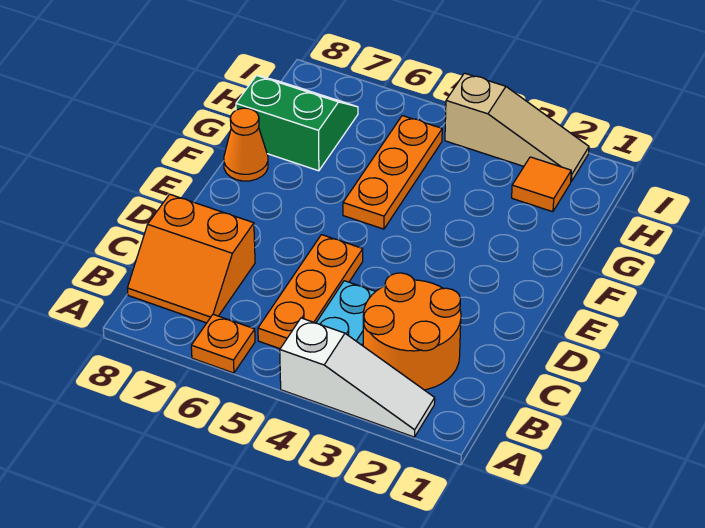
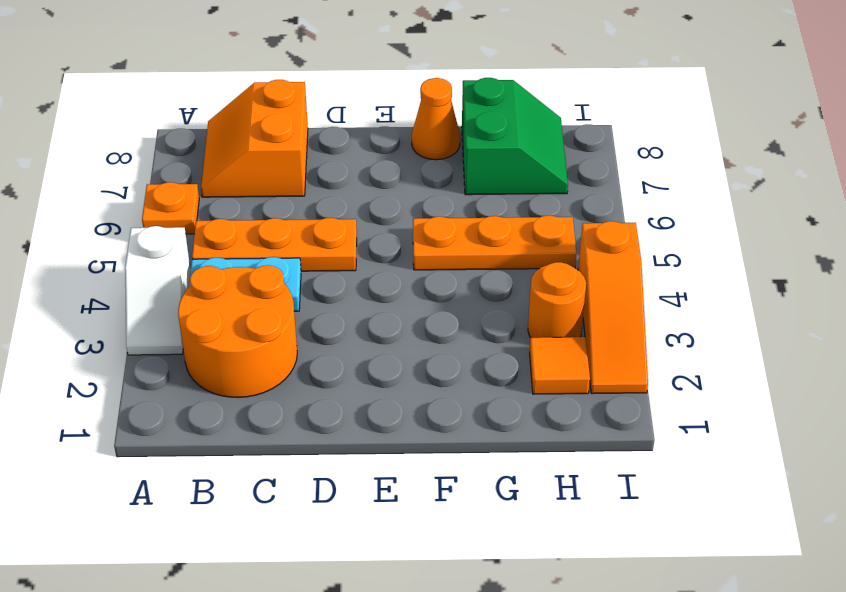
white 1x3 slope [280,318,435,437] -> white 1x2 slope [125,226,191,355]
none -> orange 1x1 round brick [528,262,586,338]
tan 1x3 slope [445,73,589,181] -> orange 1x3 slope [578,221,648,394]

